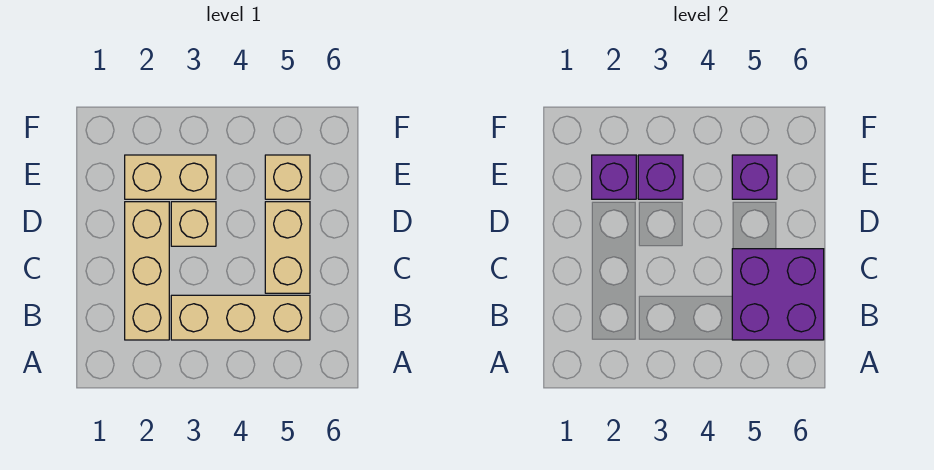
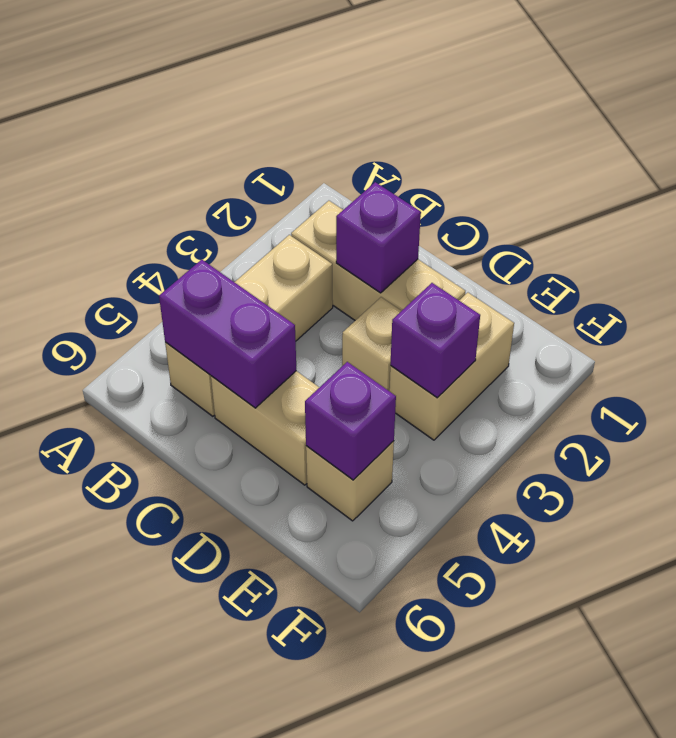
purple 2x2 brick [732,249,824,340] -> purple 1x2 brick [159,260,296,408]
purple 1x1 brick [592,155,636,199] -> purple 1x1 brick moved to [336,182,421,293]

